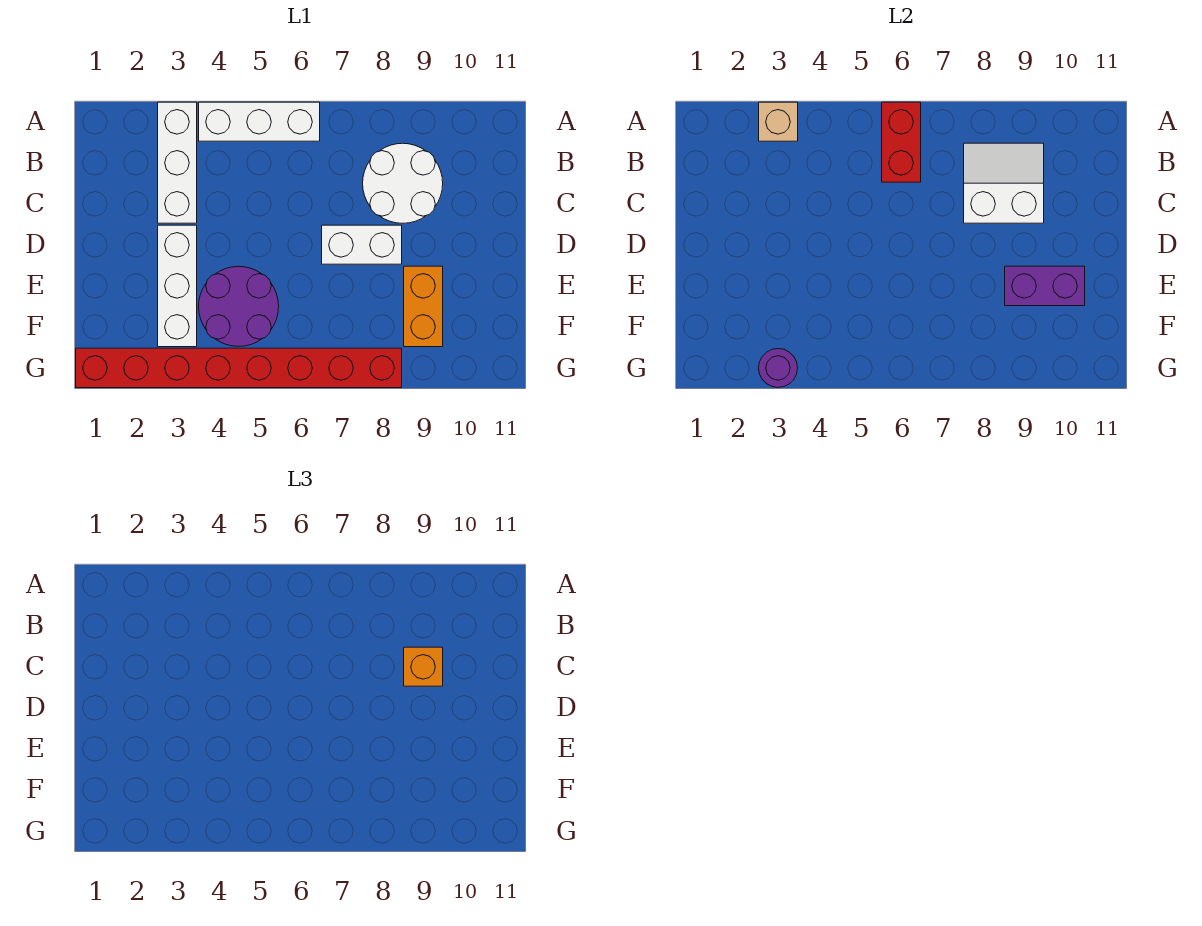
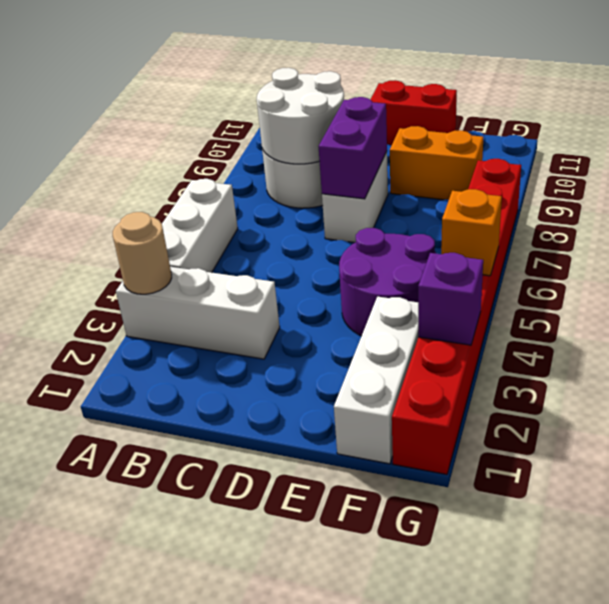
tan 1x1 brick [759,102,798,141] -> tan 1x1 round brick [113,212,172,294]
red 1x2 brick [882,102,921,182] -> red 1x2 brick moved to [370,80,457,145]
white 2x2 slope [964,143,1044,223] -> white 2x2 round brick [257,68,344,164]
orange 1x1 brick [404,647,443,686] -> orange 1x1 brick moved to [441,189,502,276]
white 1x3 brick [158,225,197,347] -> white 1x3 brick turned to [334,297,418,464]
purple 1x2 brick [1005,266,1085,306] -> purple 1x2 brick moved to [318,97,387,199]
purple 1x1 round brick [759,349,798,387] -> purple 1x1 brick [418,253,483,345]

